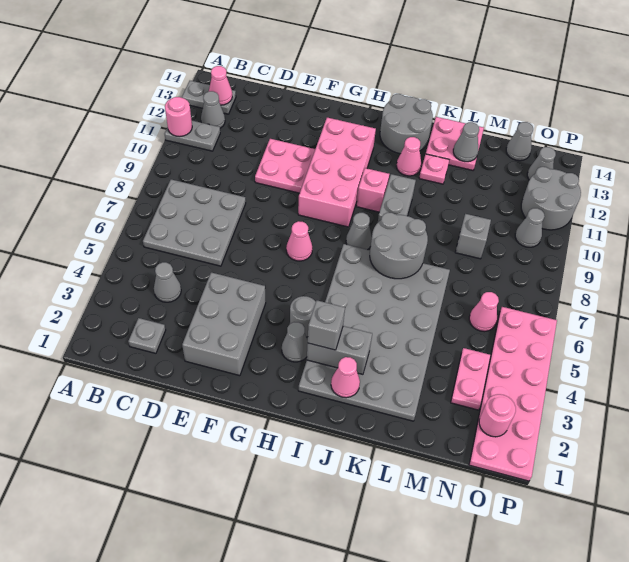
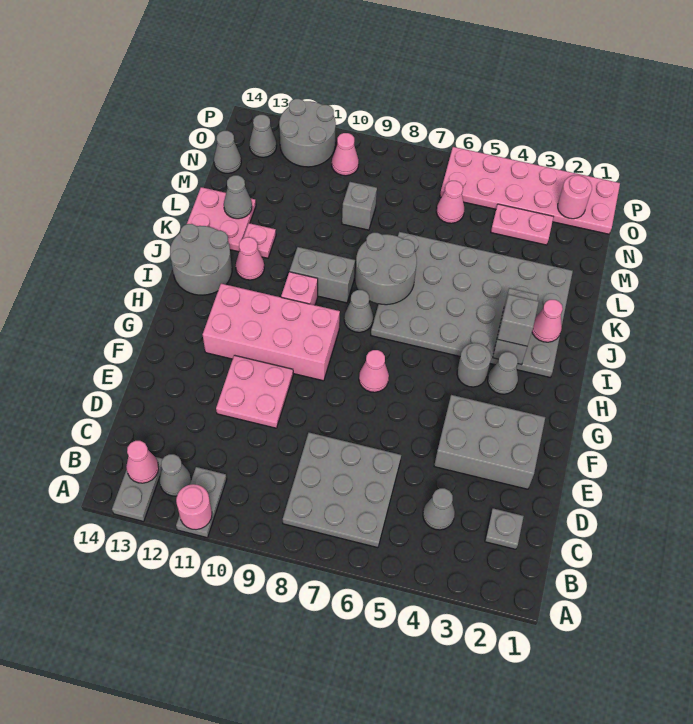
grey 1x1 cone [515,208,545,247] -> pink 1x1 cone [332,133,359,176]

